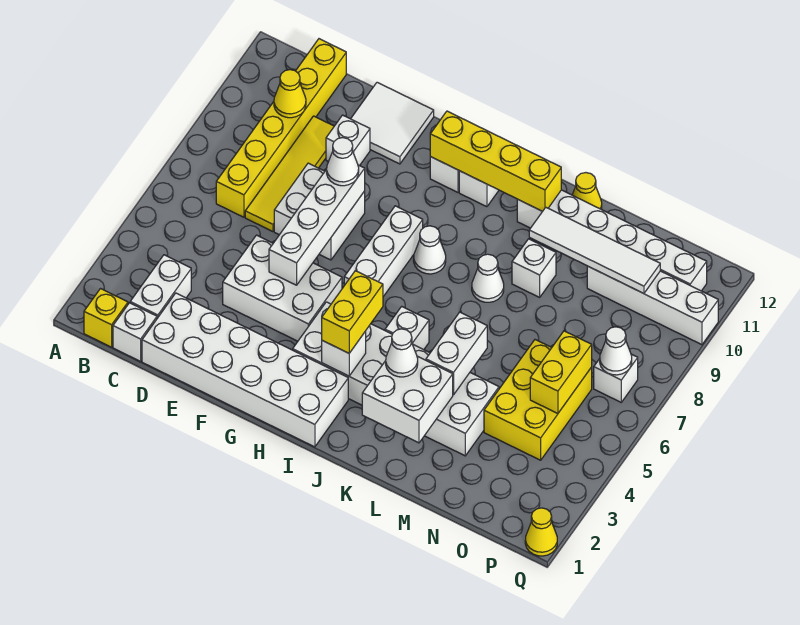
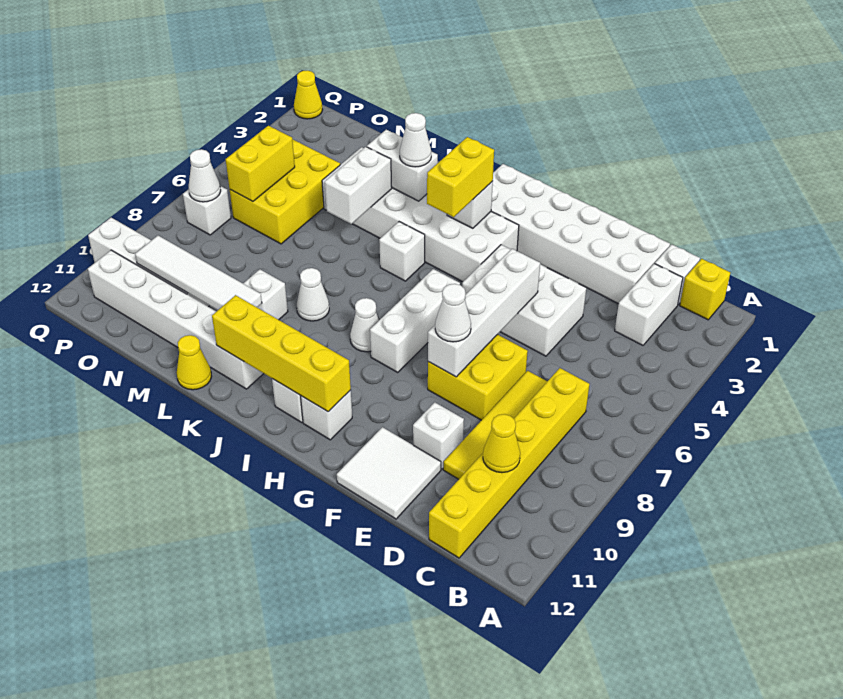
white 2x2 brick [274,163,365,260] -> yellow 2x2 brick [428,334,528,420]
white 2x2 brick [362,356,453,443] -> white 1x2 brick [367,130,438,201]

